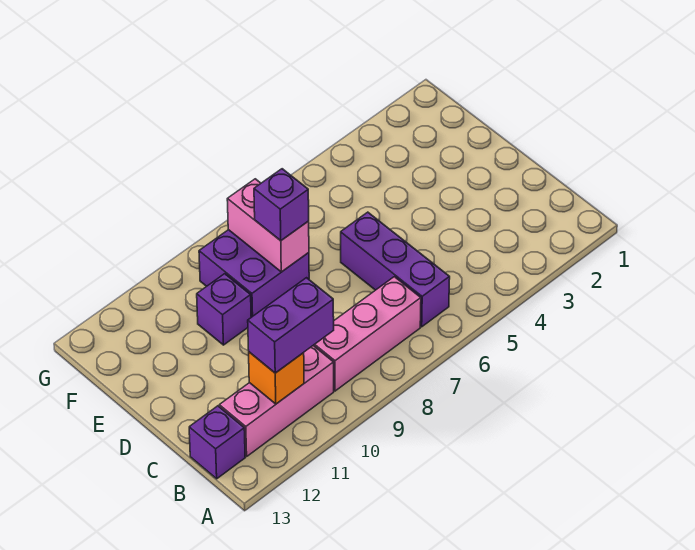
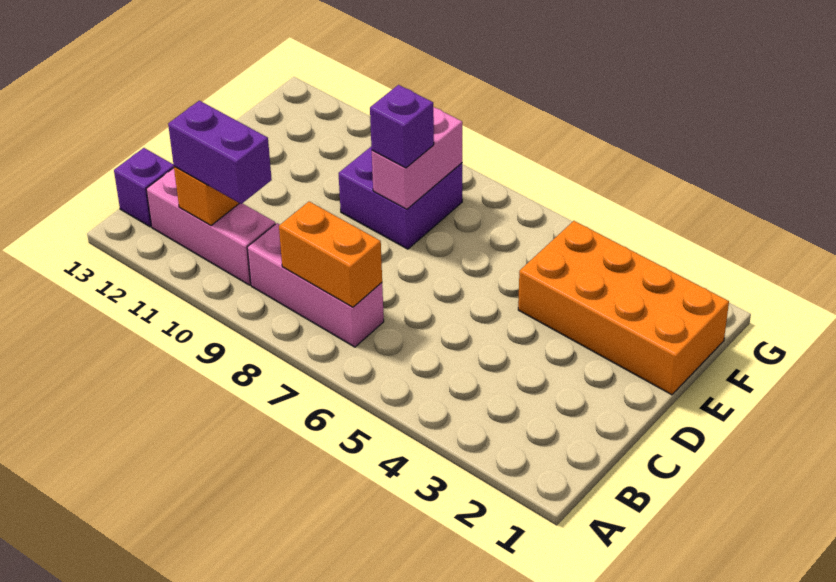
purple 1x3 brick [341,212,450,327] -> none
none -> orange 1x2 brick [279,202,382,307]
none -> orange 2x4 brick [518,221,729,395]
purple 1x1 brick [197,274,251,345] -> none

